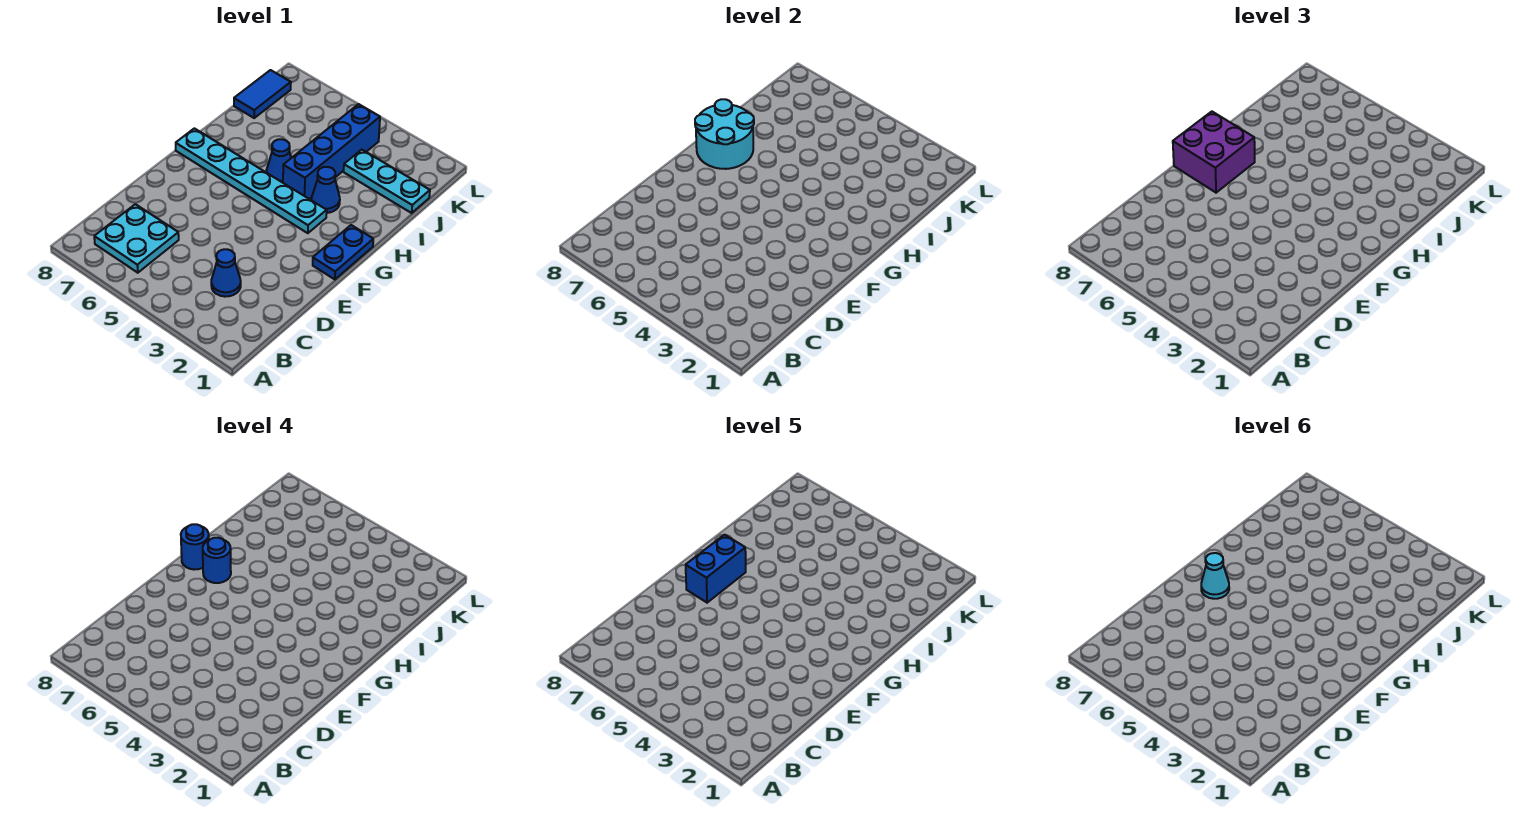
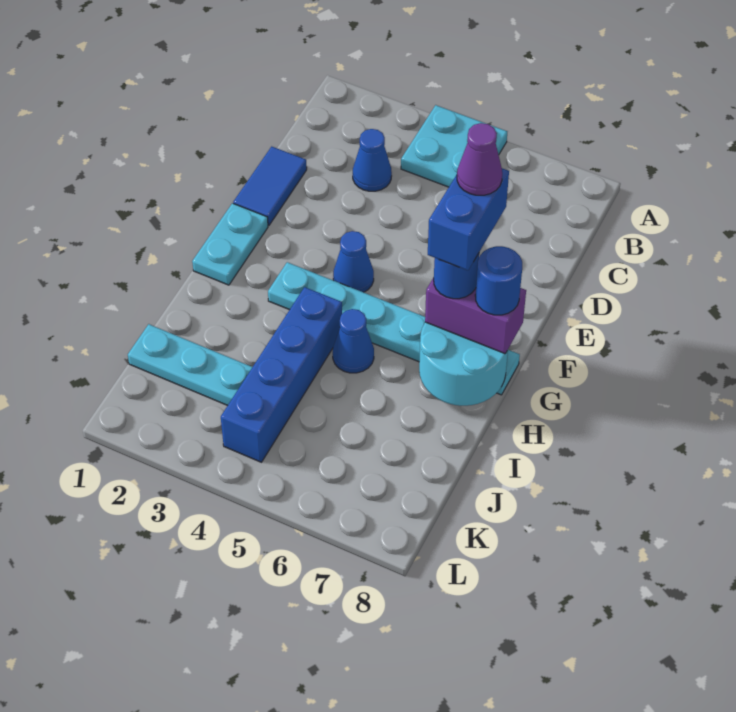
cyan 2x2 plate [94,204,179,273] -> cyan 2x2 plate moved to [401,105,507,187]
blue 1x2 plate [313,225,373,279] -> cyan 1x2 plate [192,203,268,285]
purple 2x2 brick [1173,112,1255,193] -> purple 1x2 brick [425,278,526,354]
cyan 1x1 cone [1201,553,1229,599] -> purple 1x1 cone [457,123,502,195]
blue 1x1 cone [311,167,340,213] -> blue 1x1 cone moved to [333,231,374,292]
blue 1x2 tile [234,70,291,118] -> blue 1x2 tile moved to [233,147,307,226]

